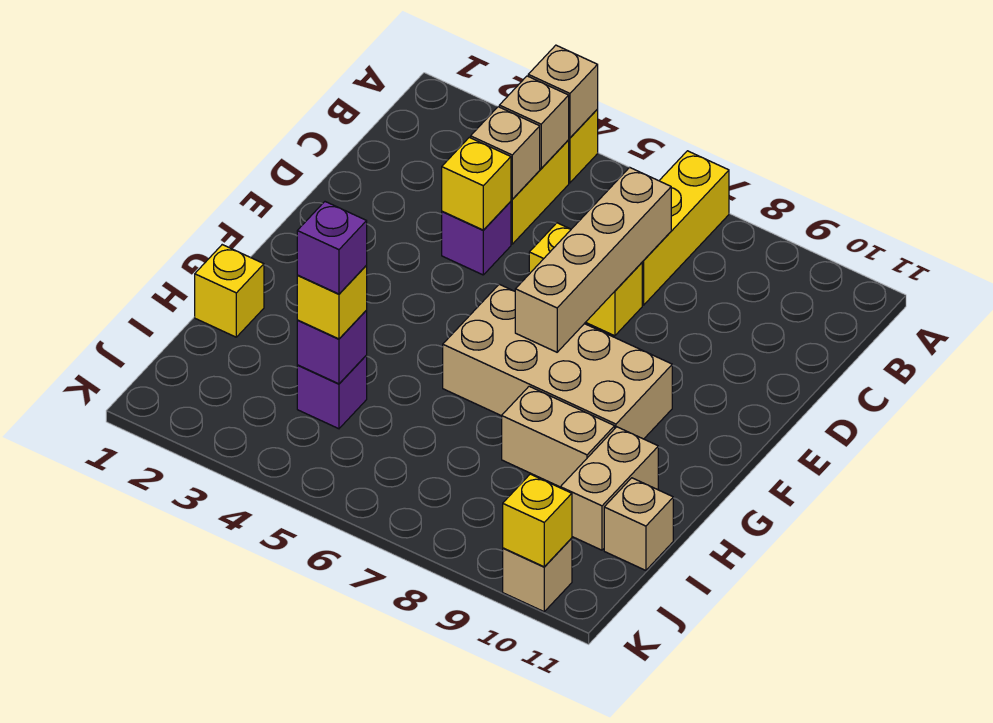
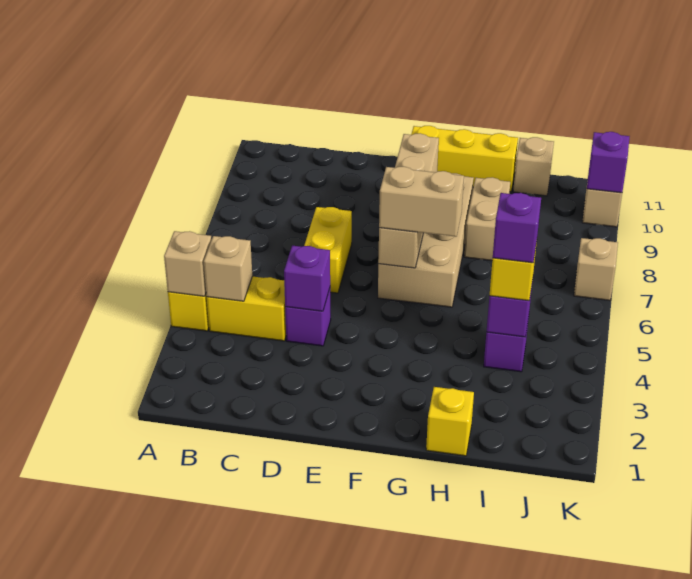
yellow 1x3 brick [642,151,729,305] -> yellow 1x3 brick moved to [411,126,518,192]
tan 1x1 brick [471,107,540,199] -> tan 1x1 brick moved to [574,238,618,300]
tan 1x4 brick [515,167,671,352] -> tan 1x4 brick turned to [378,133,439,268]
yellow 1x1 brick [442,137,511,230] -> purple 1x1 brick [284,246,330,311]
tan 1x2 brick [560,427,658,550] -> tan 1x2 brick moved to [379,167,464,237]
yellow 1x1 brick [503,474,572,567] -> purple 1x1 brick [587,132,630,193]

